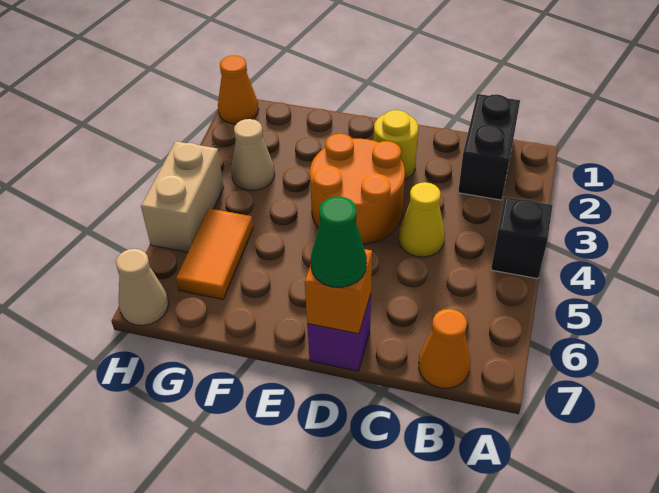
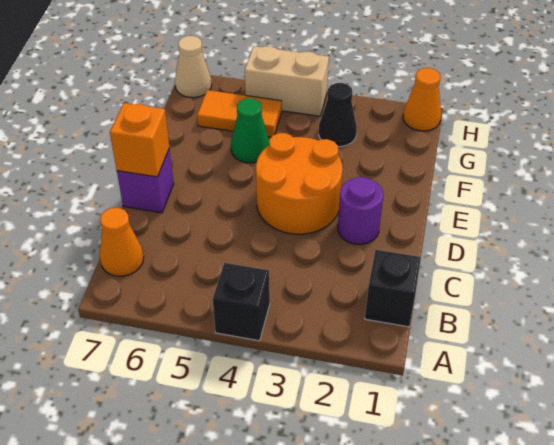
black 1x2 brick [458,94,520,200] -> black 1x1 brick [365,250,421,327]
yellow 1x1 cone [399,182,445,257] -> none
yellow 1x1 round brick [374,110,418,179] -> purple 1x1 round brick [338,177,383,244]
green 1x1 cone [311,196,367,287] -> green 1x1 cone moved to [231,98,269,163]
tan 1x1 cone [231,119,275,191] -> black 1x1 cone [319,83,357,147]

